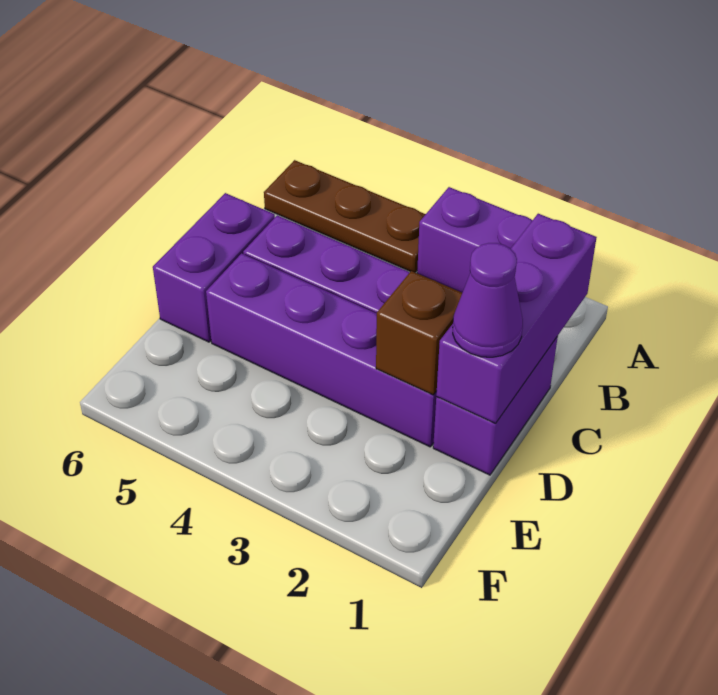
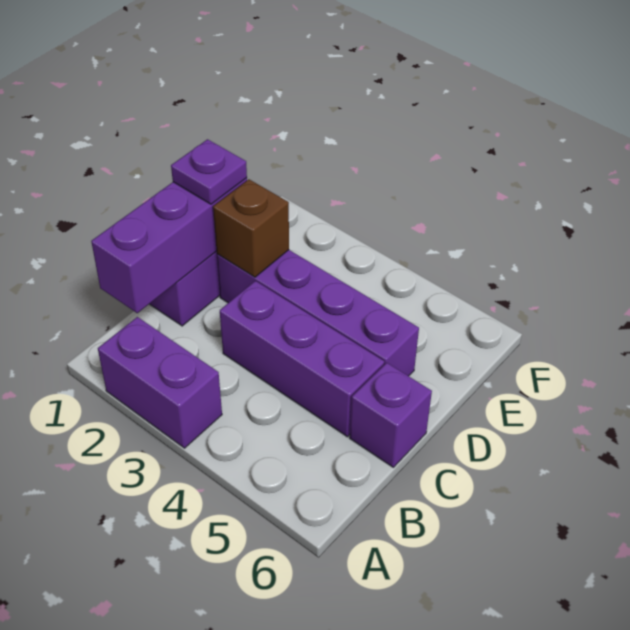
brown 1x3 plate [264,160,426,272] -> none
purple 1x2 brick [153,193,275,342] -> purple 1x1 brick [350,363,432,467]
purple 1x1 cone [453,243,523,357] -> purple 1x1 plate [171,139,247,204]

